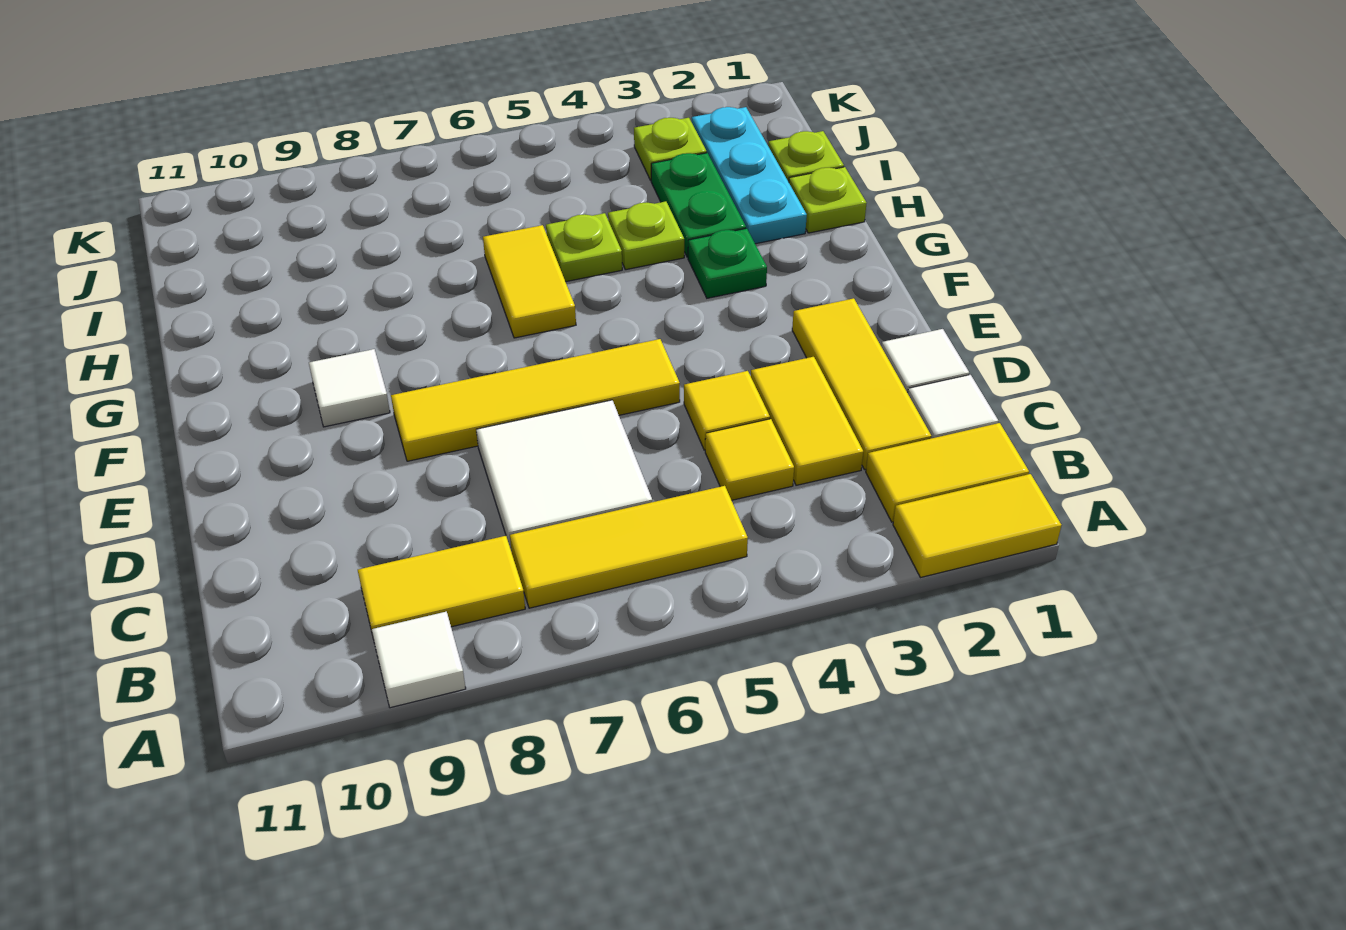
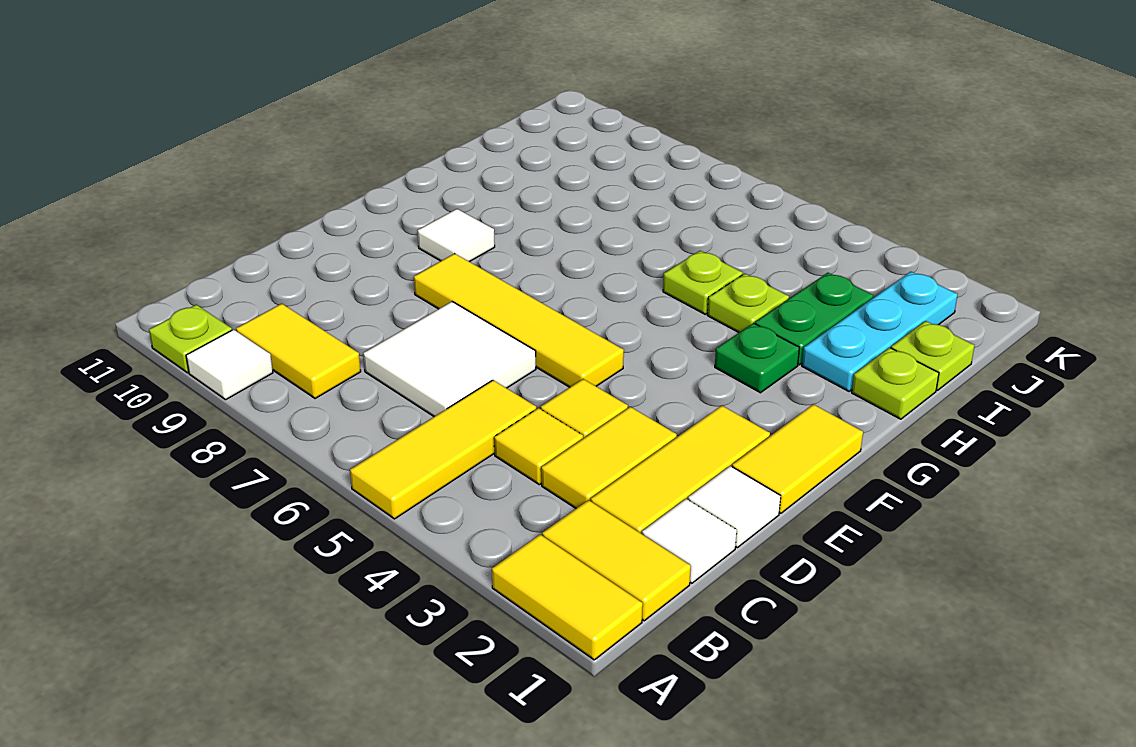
yellow 1x3 tile [510,486,748,608] -> yellow 1x3 tile turned to [350,380,536,519]
yellow 1x2 tile [483,225,576,338] -> yellow 1x2 tile moved to [732,404,863,513]
lime 1x1 plate [634,118,707,180] -> lime 1x1 plate moved to [149,305,232,373]

